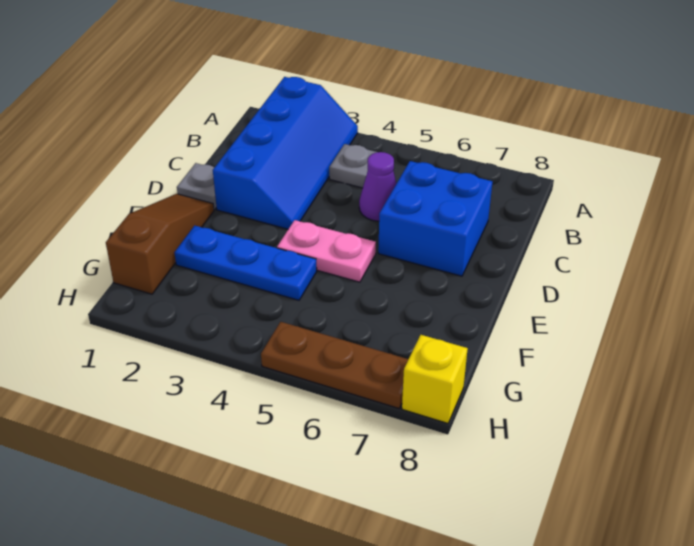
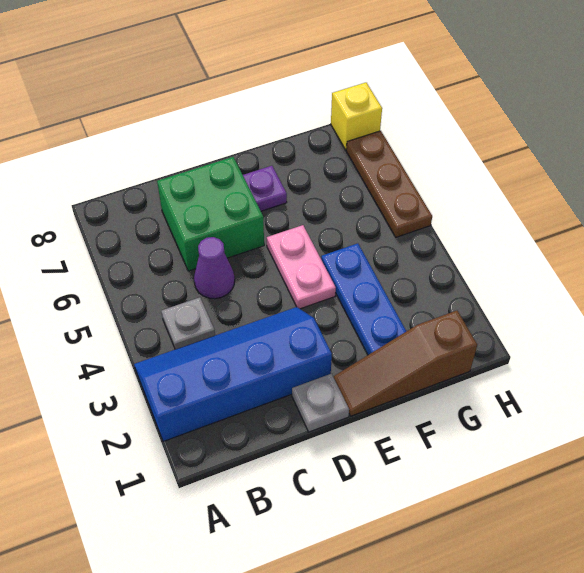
blue 2x2 brick [378,161,492,276] -> green 2x2 brick [157,157,264,271]
none -> purple 1x1 plate [243,166,287,211]

